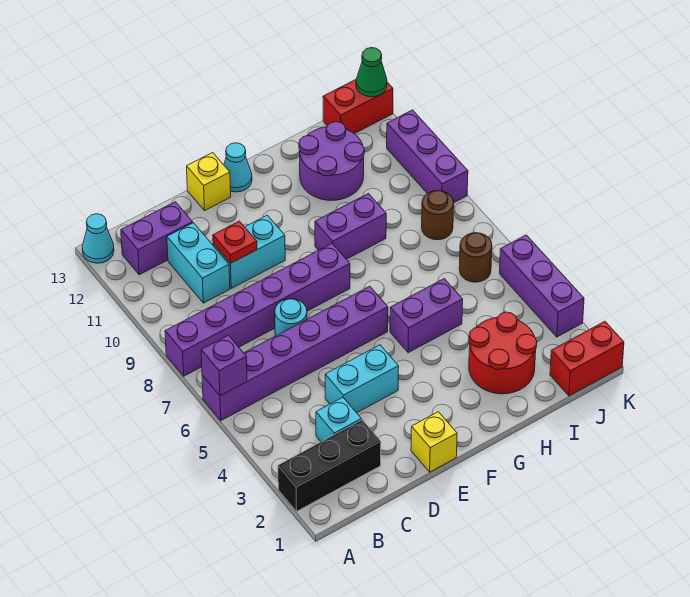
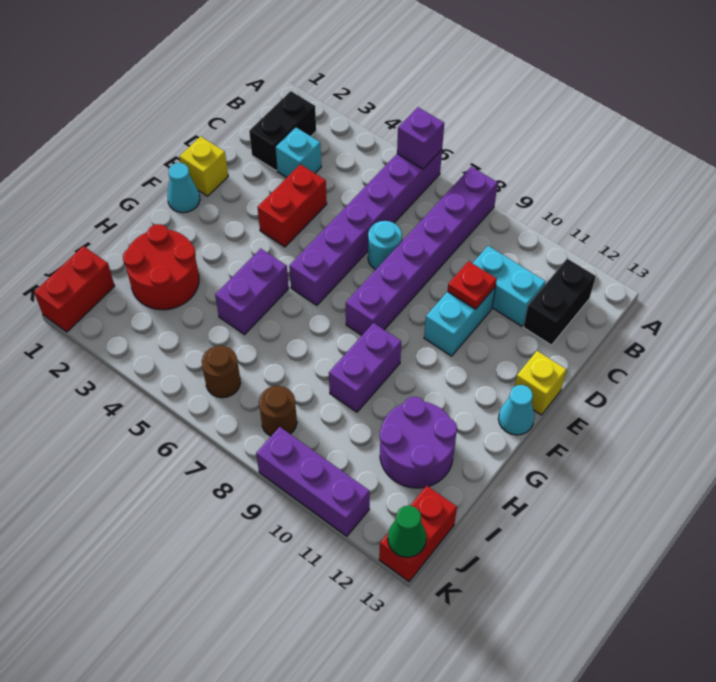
black 1x3 brick [278,420,381,511] -> black 1x2 brick [249,91,316,171]
cyan 1x1 cone [82,214,114,263] -> cyan 1x1 cone moved to [167,163,200,213]
purple 1x2 brick [121,202,193,275] -> black 1x2 brick [523,259,596,345]
cyan 1x2 brick [325,345,399,413] -> red 1x2 brick [257,164,327,247]
purple 1x3 brick [500,235,584,337] -> none

